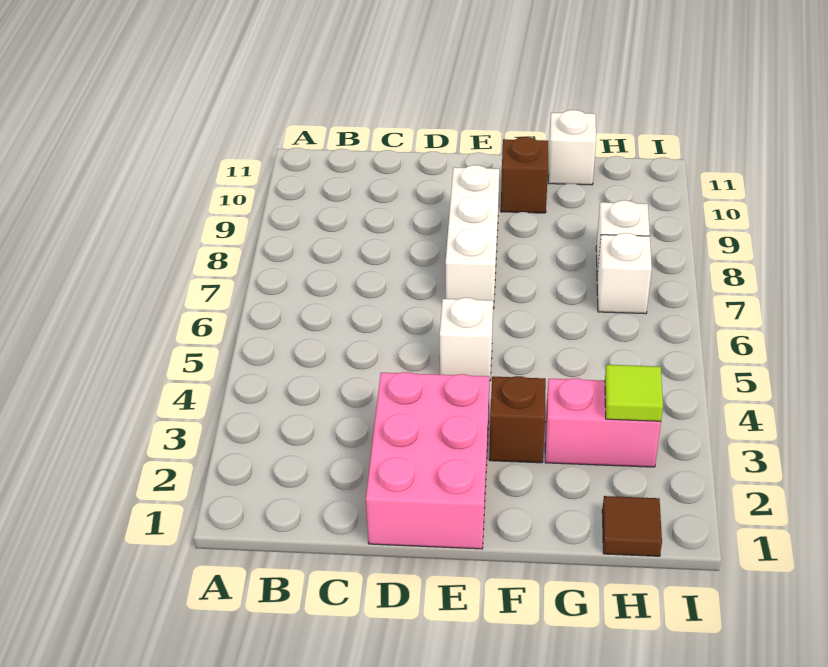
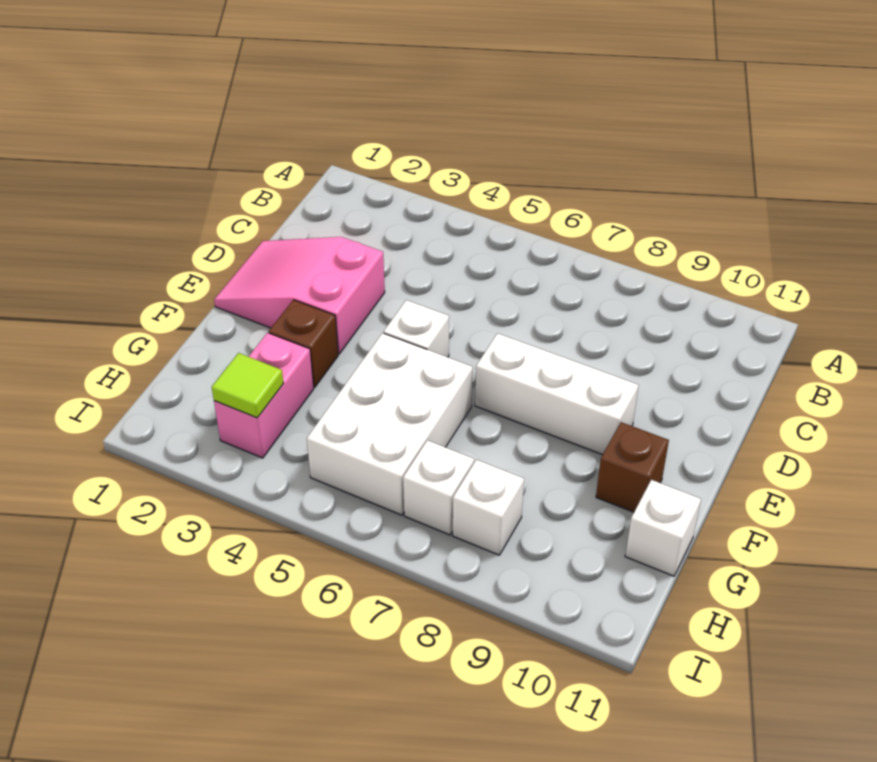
pink 2x3 brick [366,372,489,549] -> pink 2x3 slope [214,237,385,354]
none -> white 2x3 brick [307,333,473,515]
brown 1x1 tile [602,496,662,556] -> none

